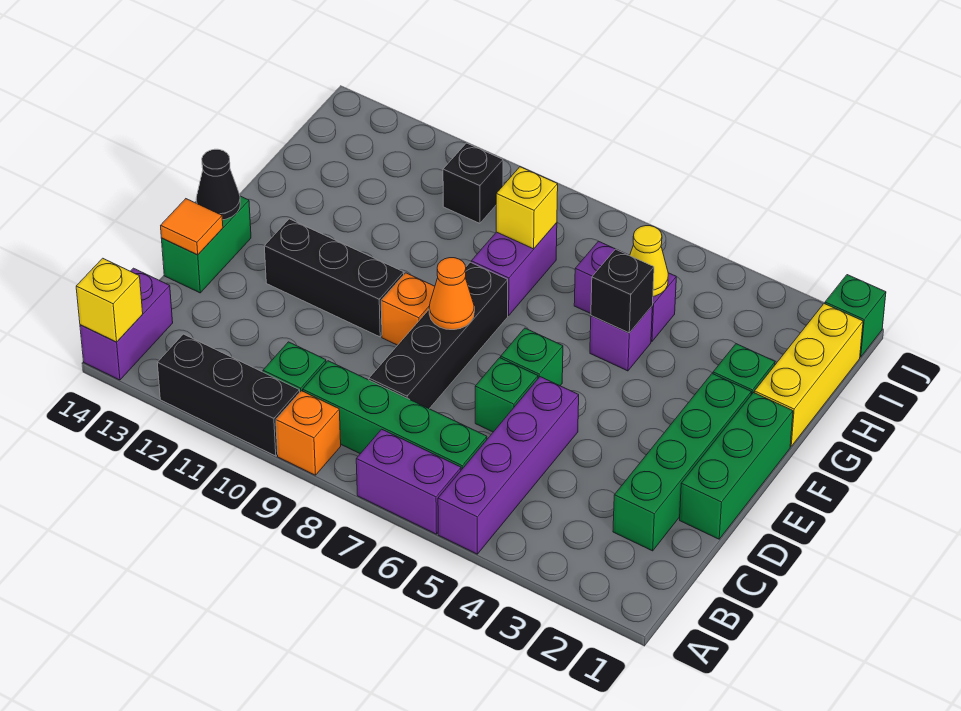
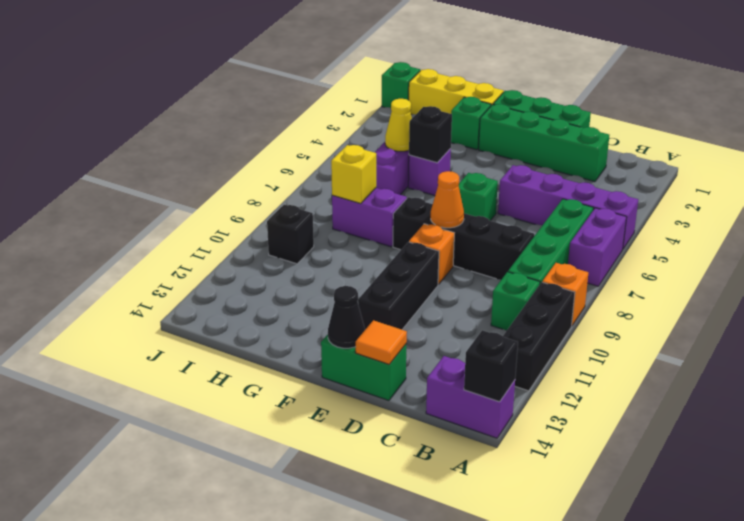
yellow 1x1 brick [76,258,143,342] -> black 1x1 brick [464,330,518,402]
green 1x1 brick [475,358,538,432] -> none

